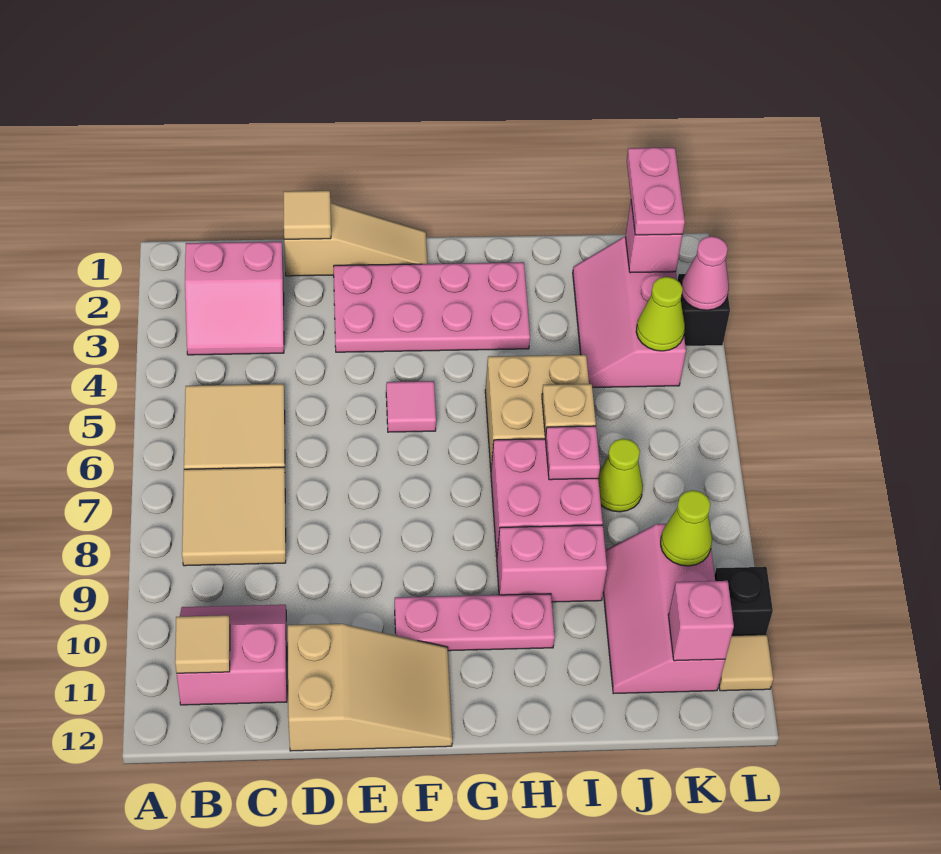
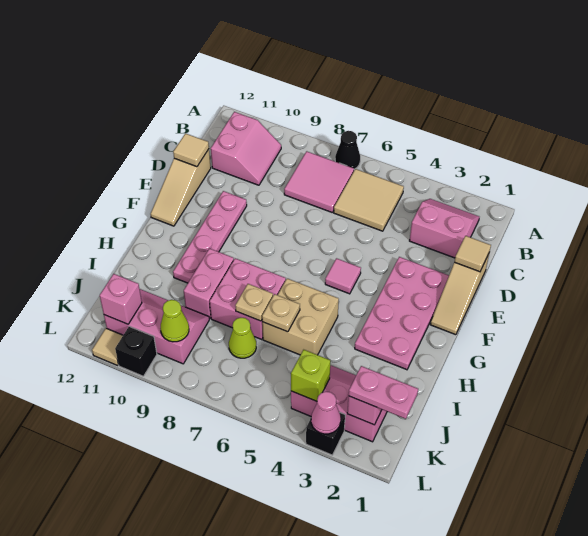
none -> black 1x1 cone [335,131,360,169]
pink 2x2 slope [185,242,284,355] -> pink 2x2 slope turned to [410,199,479,258]
tan 2x2 tile [182,467,286,566] -> pink 2x2 tile [284,151,354,213]
tan 1x1 tile [175,615,230,673] -> tan 1x1 tile moved to [173,133,209,167]
tan 2x3 slope [288,624,452,751] -> tan 1x3 slope [151,149,211,226]
pink 1x3 plate [395,594,555,651] -> pink 1x4 plate [173,191,247,283]
pink 1x1 plate [545,426,600,480] -> tan 1x1 plate [235,284,273,321]
lime 1x1 cone [636,277,685,351] -> lime 1x1 brick [291,350,330,401]

